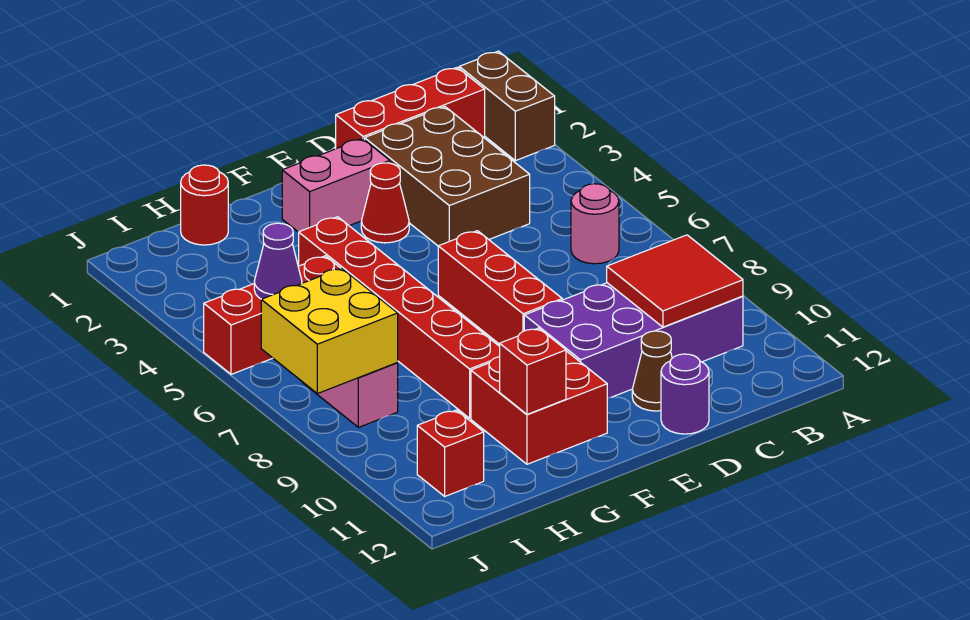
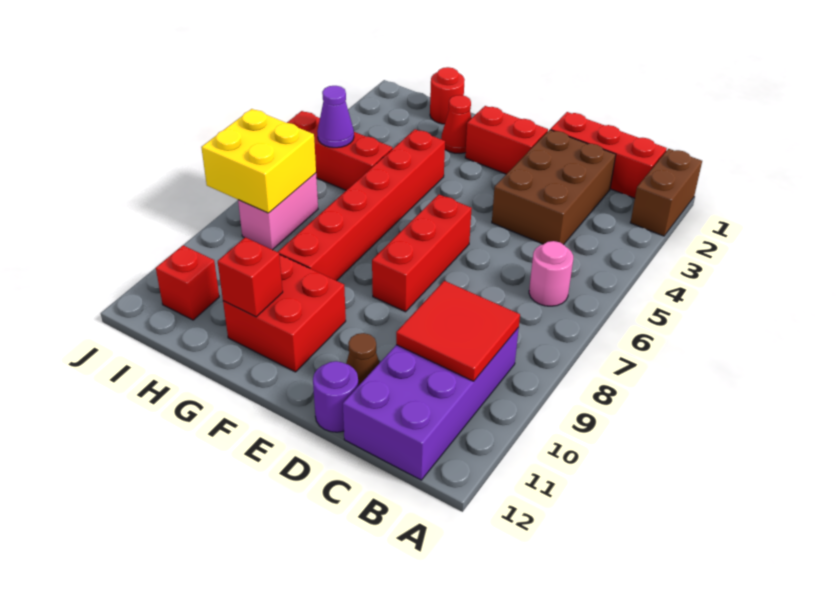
purple 2x4 brick [524,283,743,398] -> purple 2x4 brick turned to [343,328,519,480]
pink 1x2 brick [282,139,390,232] -> red 1x2 brick [465,106,548,174]
red 1x1 cone [361,163,409,243] -> red 1x1 cone moved to [441,95,471,154]

